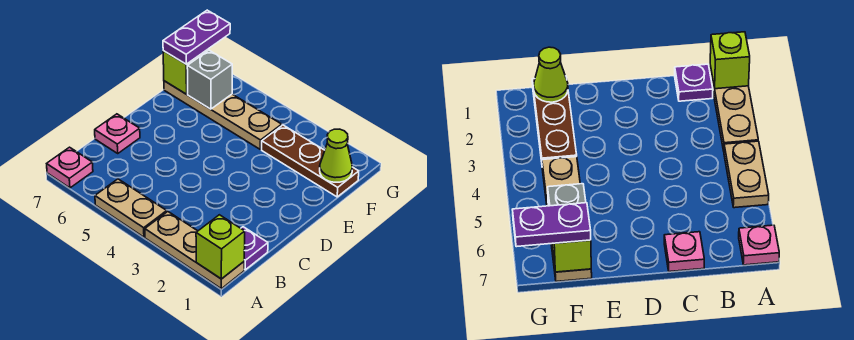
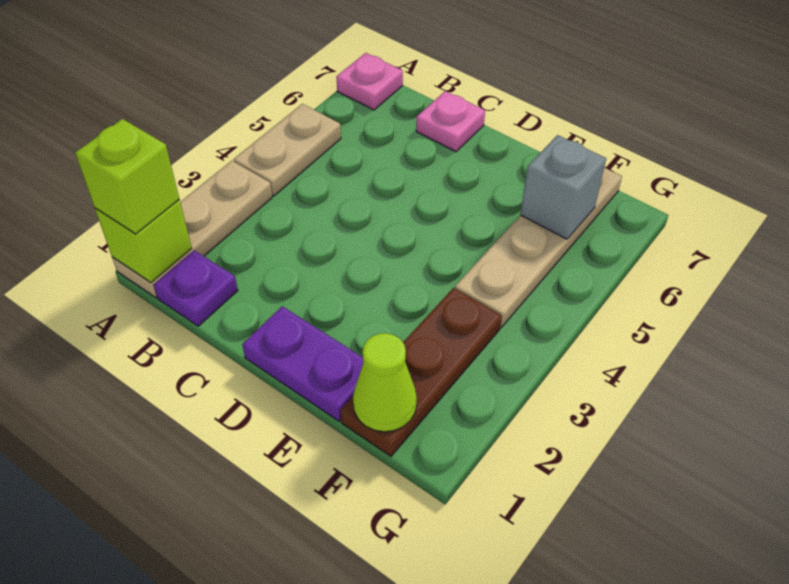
lime 1x1 brick [163,50,208,94] -> lime 1x1 brick moved to [75,119,179,234]
purple 1x2 plate [163,10,230,64] -> purple 1x2 plate moved to [242,306,364,421]

